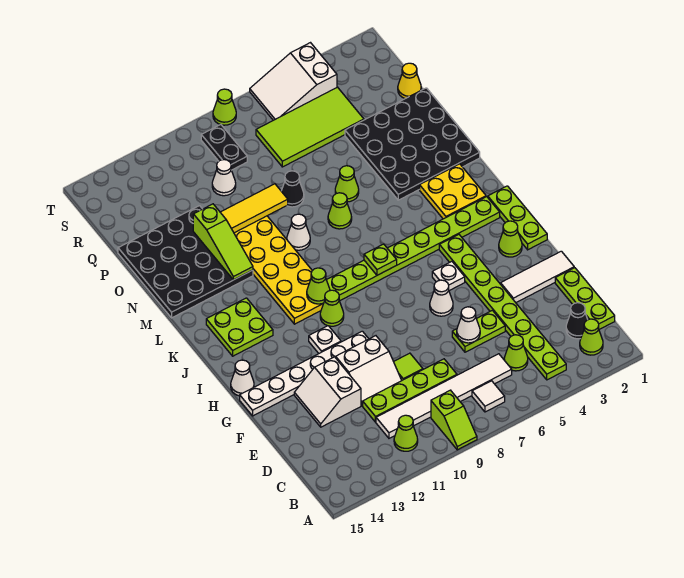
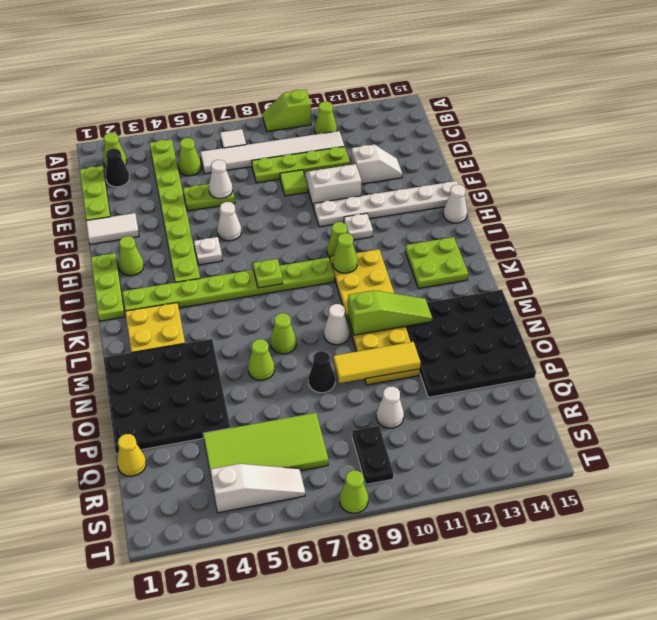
lime 1x2 slope [431,390,477,450] -> lime 1x2 slope turned to [262,90,311,132]
white 2x2 slope [294,357,361,427] -> white 1x2 slope [351,144,403,184]
white 1x3 tile [501,251,574,303] -> white 1x2 tile [86,213,139,244]
lime 1x3 slope [193,204,253,280] -> lime 1x3 slope turned to [348,290,432,335]
white 2x3 slope [250,43,337,120] -> white 1x3 slope [210,464,305,513]

